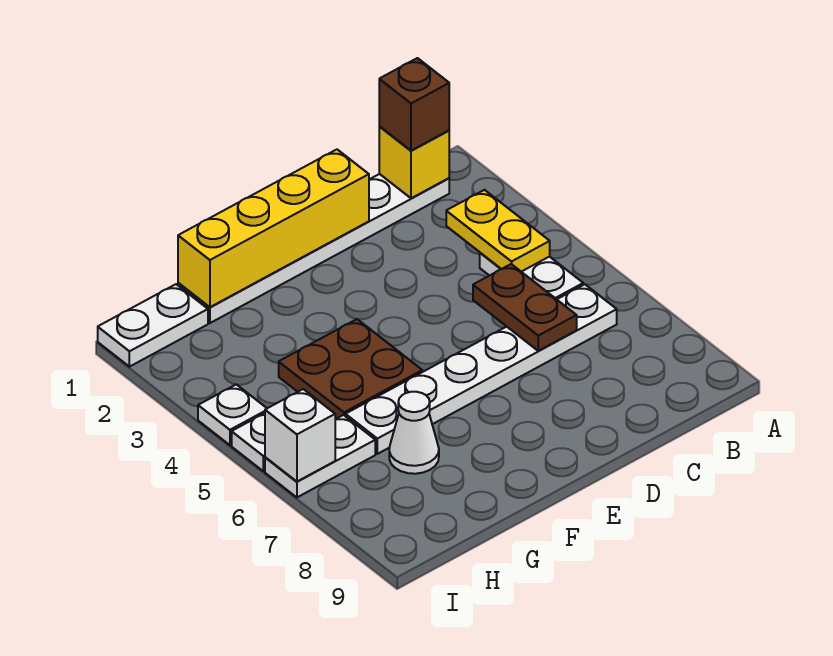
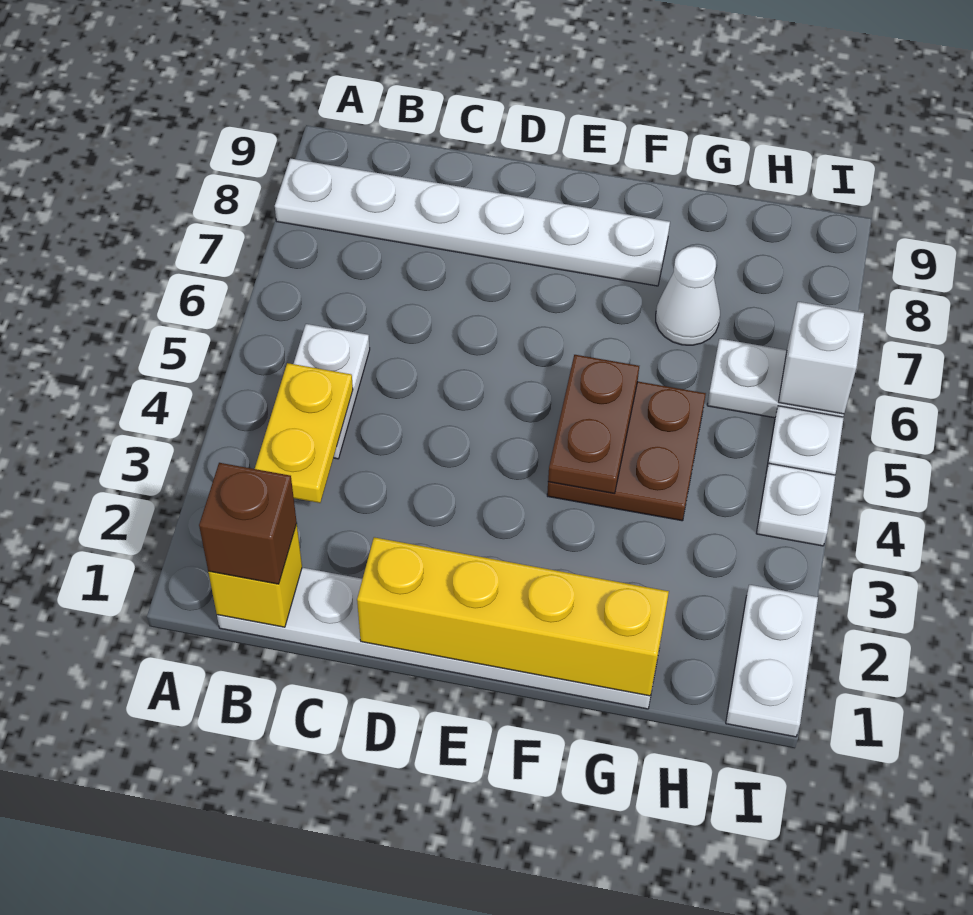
white 1x6 plate [345,284,617,454] -> white 1x6 plate moved to [275,158,670,286]
brown 1x2 plate [473,264,577,351] -> brown 1x2 plate moved to [548,355,639,494]
white 1x2 plate [98,284,208,367] -> white 1x2 plate turned to [726,585,818,737]

